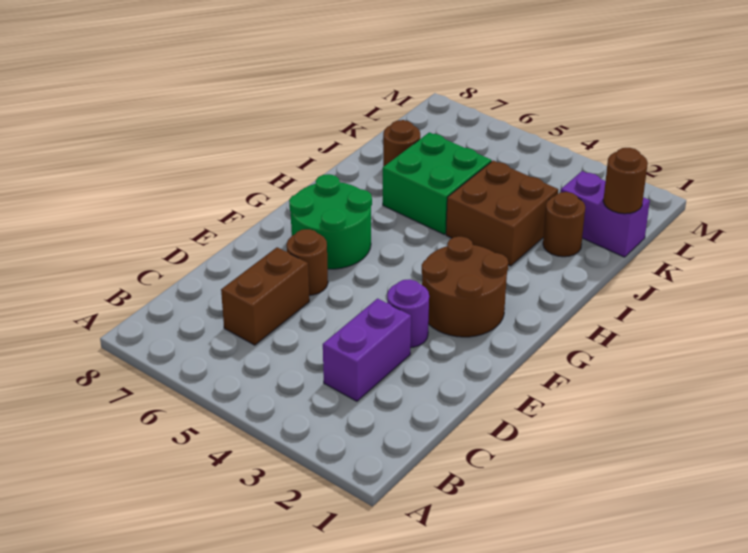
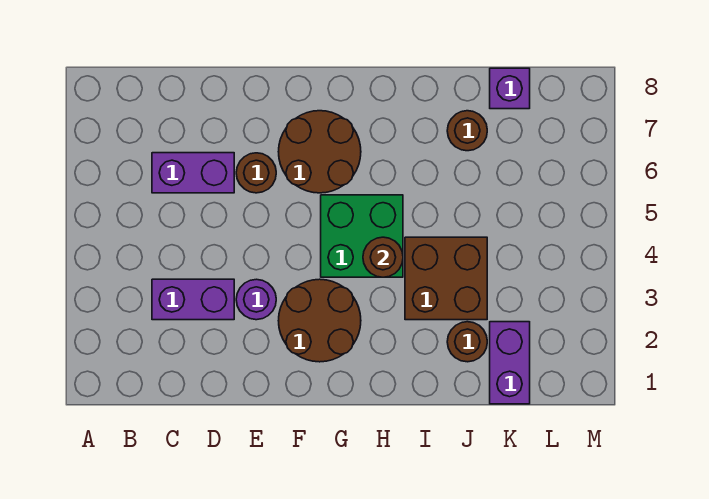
brown 1x2 brick [221,247,309,345] -> purple 1x2 brick [152,153,234,193]
green 2x2 round brick [289,174,372,269] -> brown 2x2 round brick [278,111,361,193]
green 2x2 brick [383,132,492,234] -> green 2x2 brick moved to [321,195,403,277]
brown 1x1 round brick [603,148,648,214] -> brown 1x1 round brick moved to [363,237,403,277]
none -> purple 1x1 brick [490,68,530,109]

